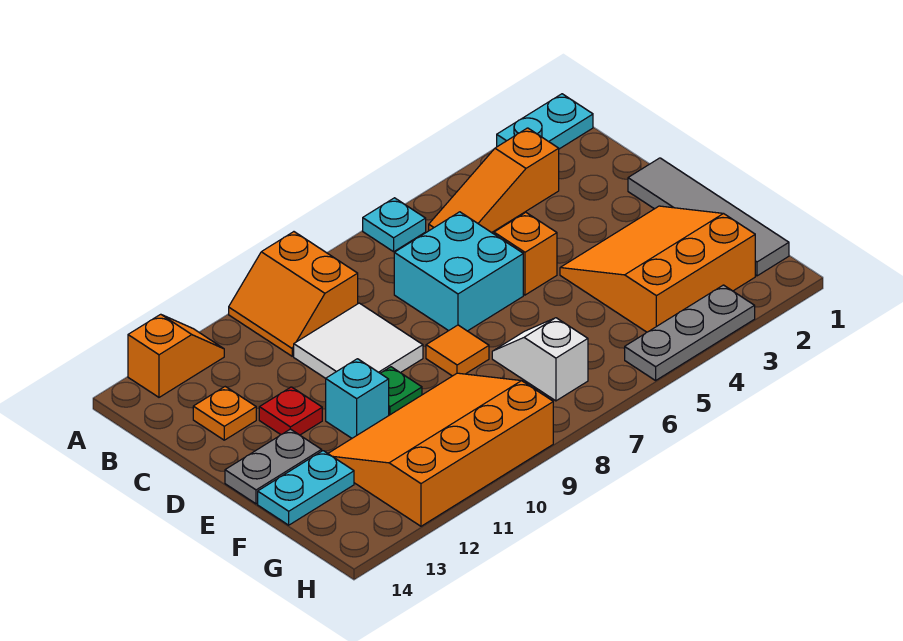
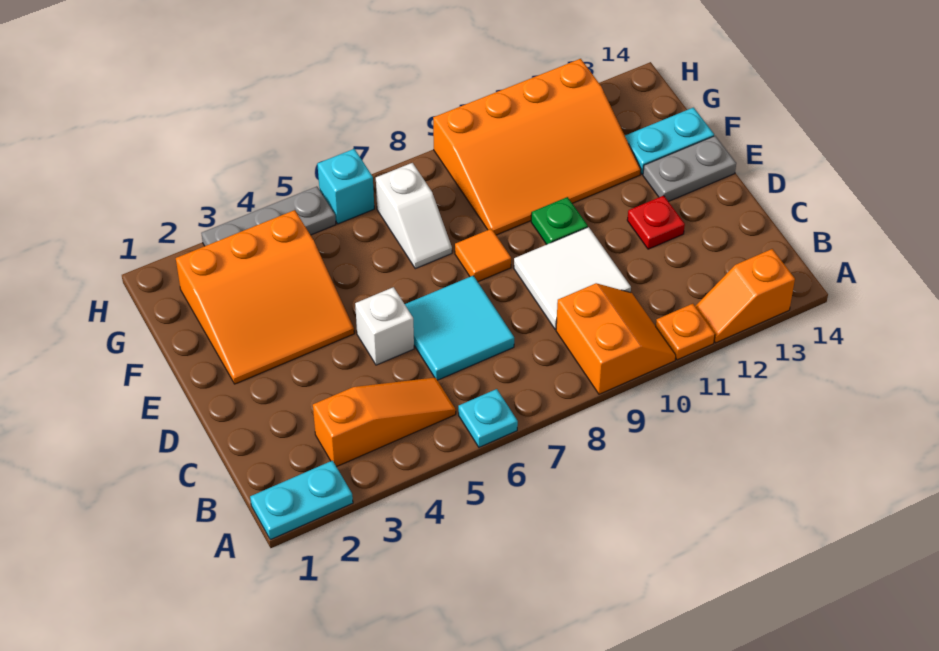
cyan 2x2 brick [394,212,523,331] -> cyan 2x2 tile [405,276,514,380]
orange 1x1 plate [193,387,256,440] -> orange 1x1 plate moved to [656,304,715,360]
grey 1x4 tile [628,158,789,276] -> none
orange 1x1 brick [494,213,557,295] -> white 1x1 brick [355,287,414,365]
cyan 1x1 brick [326,359,389,438] -> cyan 1x1 brick moved to [317,149,374,224]

